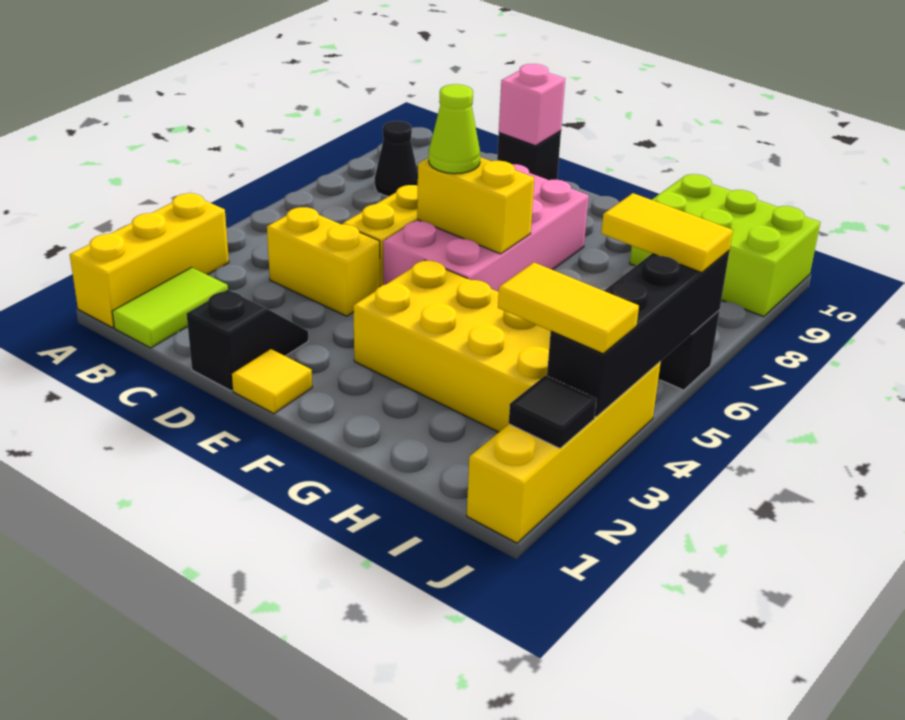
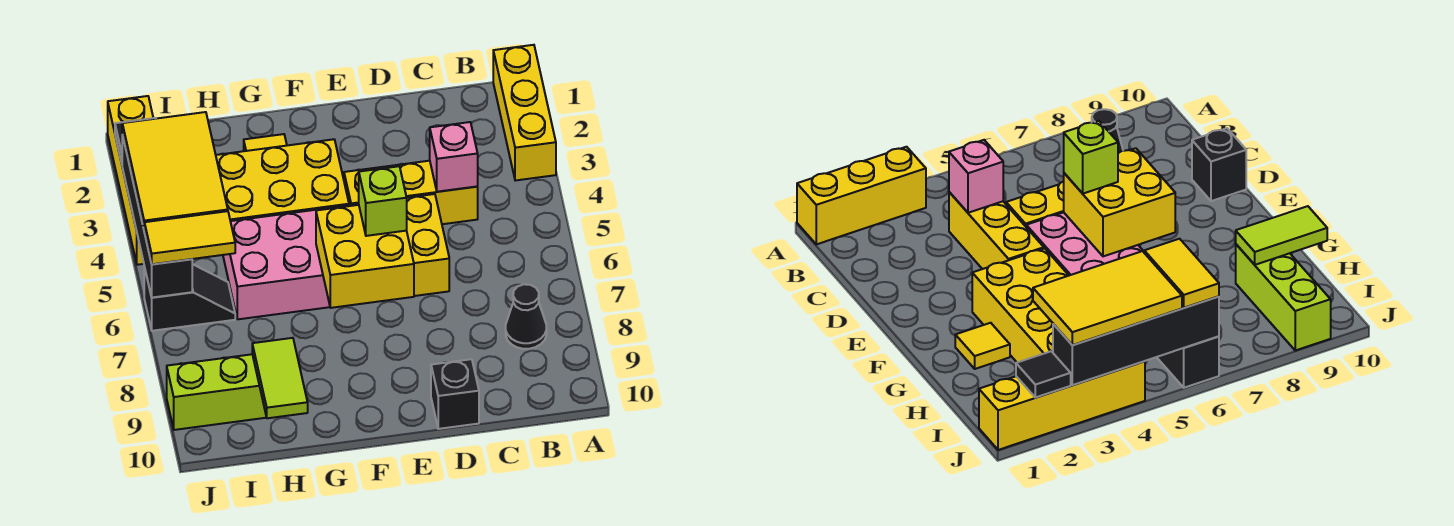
lime 1x2 tile [112,267,228,348] -> lime 1x2 tile moved to [252,338,308,418]
yellow 1x2 brick [267,207,380,316] -> yellow 1x3 brick [344,161,478,224]
black 1x2 slope [187,290,308,391] -> none
pink 1x1 brick [499,64,565,146] -> pink 1x1 brick moved to [430,122,478,192]
yellow 1x1 tile [232,349,312,414] -> yellow 1x1 tile moved to [244,134,287,151]
pink 2x4 brick [383,164,589,292] -> pink 2x4 brick turned to [223,204,359,319]
yellow 1x2 brick [417,157,534,254] -> yellow 2x2 brick [316,205,414,308]
lime 1x1 cone [429,84,480,174] -> lime 1x1 brick [359,166,407,236]
lime 2x3 brick [630,174,820,317] -> lime 1x3 brick [167,354,267,430]
yellow 1x2 tile [498,262,639,354] -> yellow 2x3 tile [122,112,228,229]

